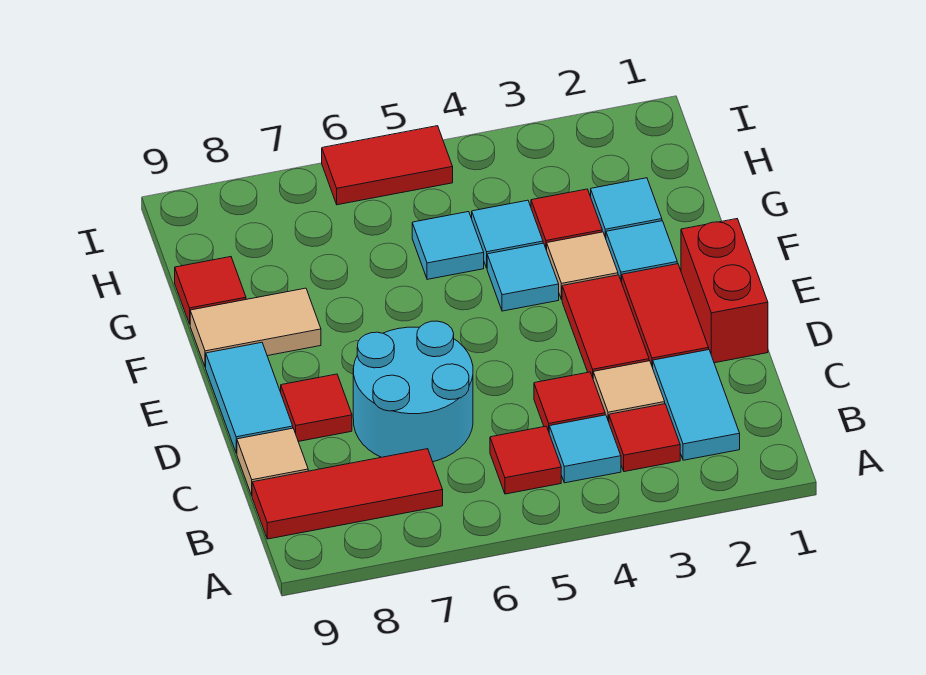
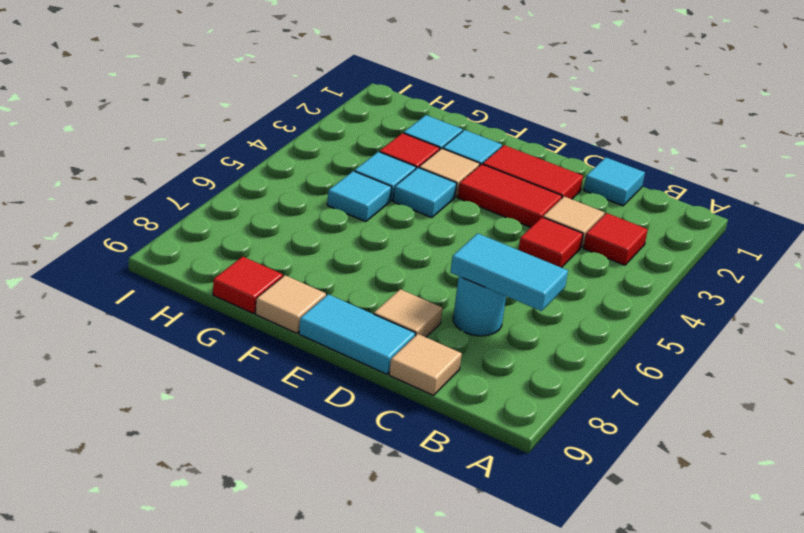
cyan 1x2 tile [653,350,740,460] -> cyan 1x2 tile moved to [451,233,568,311]
cyan 1x1 tile [549,415,621,483] -> cyan 1x1 tile moved to [584,157,645,206]
red 1x1 tile [490,426,561,494] -> none
red 1x3 tile [252,449,443,539] -> none
cyan 2x2 round brick [353,321,473,462] -> cyan 1x1 round brick [453,276,506,336]
red 1x2 brick [681,219,768,363] -> none
red 1x1 tile [281,374,352,442] -> tan 1x1 tile [374,289,442,337]
tan 1x2 tile [190,288,321,367] -> tan 1x1 tile [256,275,326,333]
red 1x2 tile [322,126,453,205] -> none

